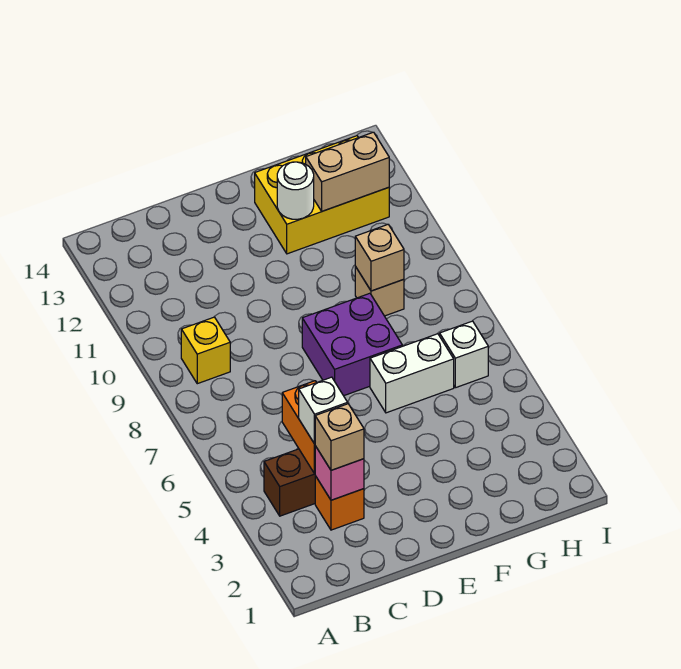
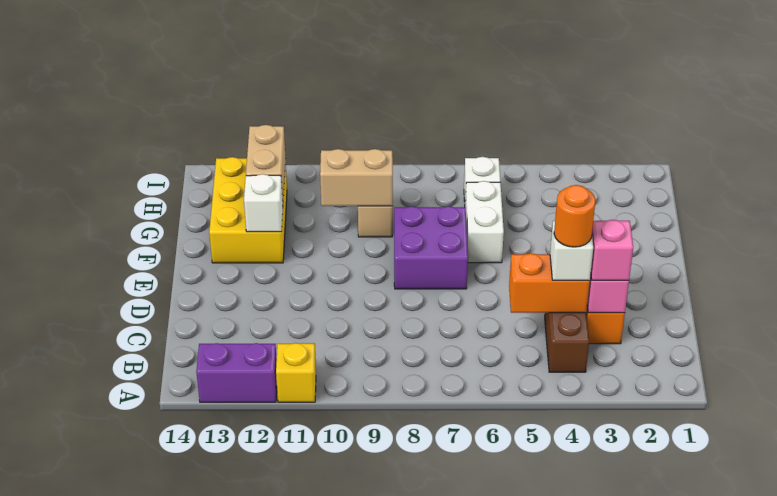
none -> purple 1x2 brick [196,343,277,402]
yellow 1x1 brick [181,317,230,384] -> yellow 1x1 brick moved to [276,343,316,402]
tan 1x1 brick [315,404,364,470] -> pink 1x1 brick [591,220,633,280]
none -> orange 1x1 round brick [554,185,596,247]
white 1x1 round brick [277,162,314,219] -> white 1x1 brick [244,174,283,232]
tan 1x1 brick [355,224,404,291] -> tan 1x2 brick [320,149,393,206]

